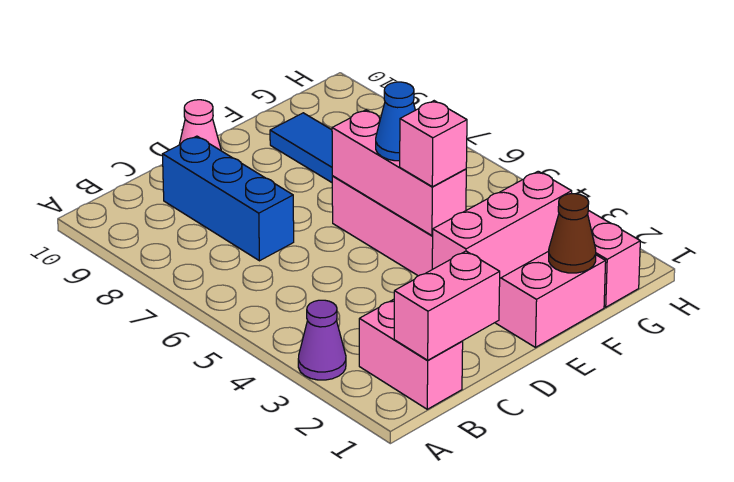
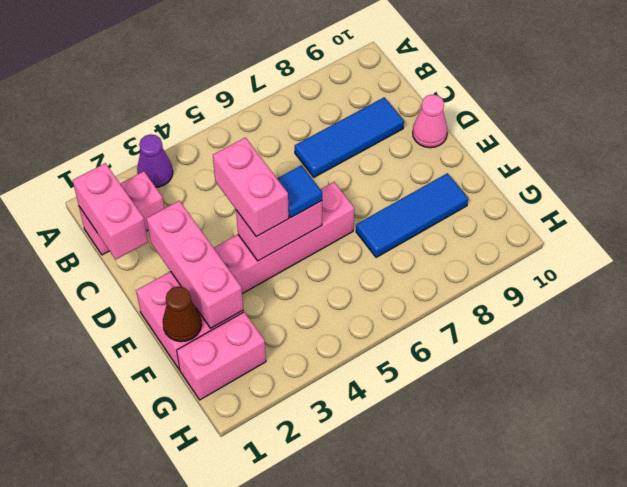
blue 1x3 brick [163,136,294,261] -> blue 1x3 tile [295,97,404,177]
pink 1x3 brick [332,110,466,235] -> pink 1x2 brick [236,201,322,261]
pink 1x1 brick [400,101,467,187] -> pink 1x2 brick [213,138,289,237]
blue 1x1 cone [376,82,415,161] -> blue 1x1 tile [277,165,322,218]

